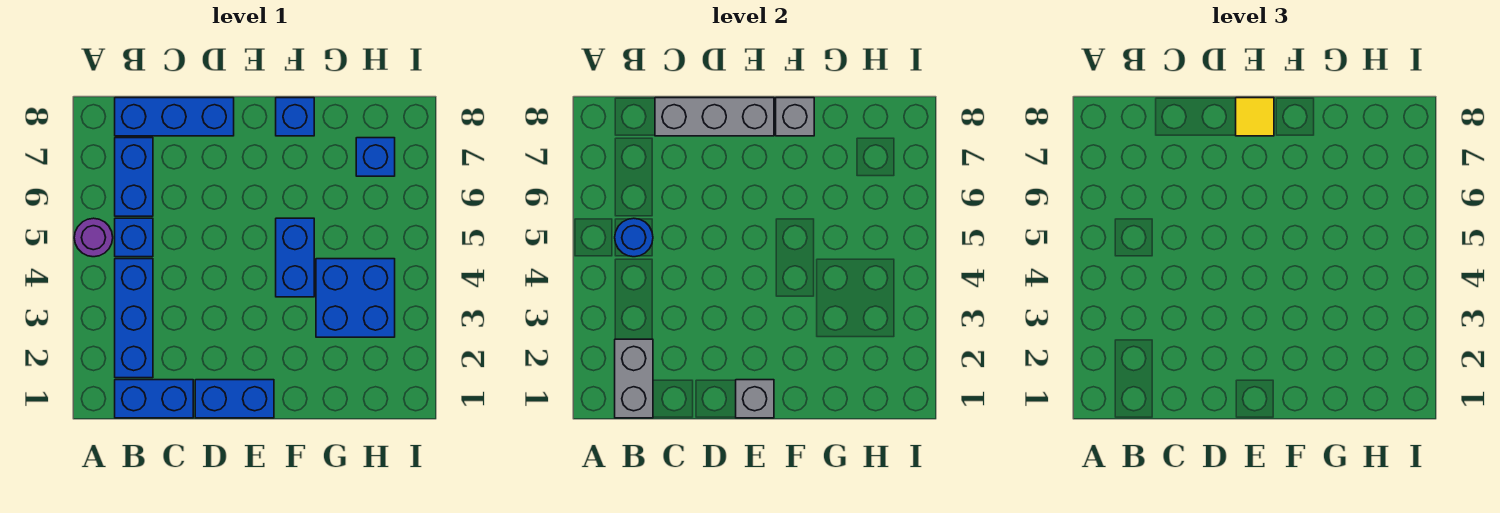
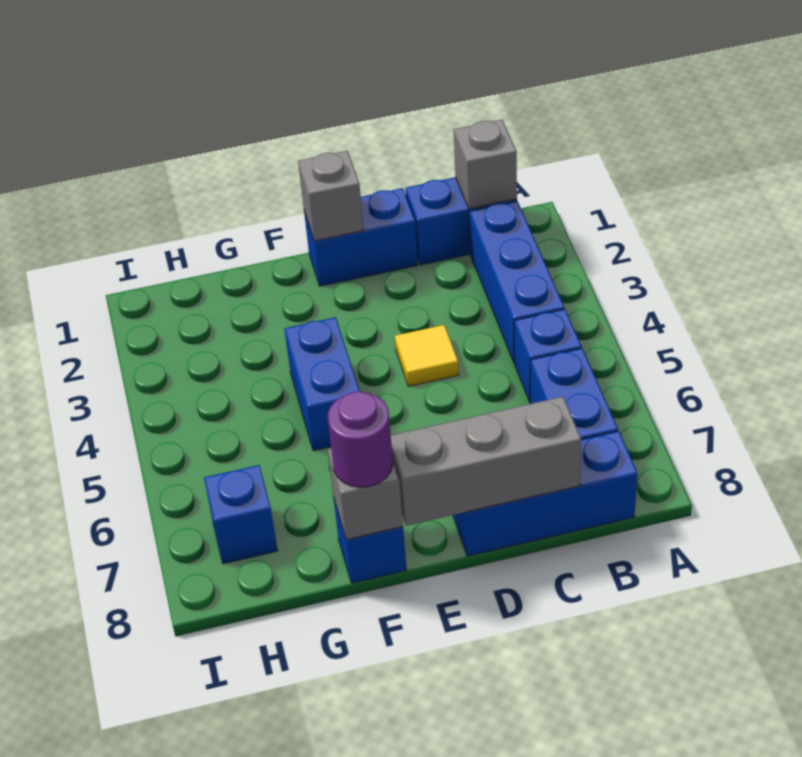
purple 1x1 round brick [74,218,113,257] -> purple 1x1 round brick moved to [328,392,393,488]
grey 1x2 brick [615,339,653,418] -> grey 1x1 brick [454,120,517,209]
blue 1x1 round brick [615,218,653,257] -> none
yellow 1x1 tile [1236,98,1274,136] -> yellow 1x1 tile moved to [395,325,459,386]
blue 2x2 brick [316,259,395,337] -> none

